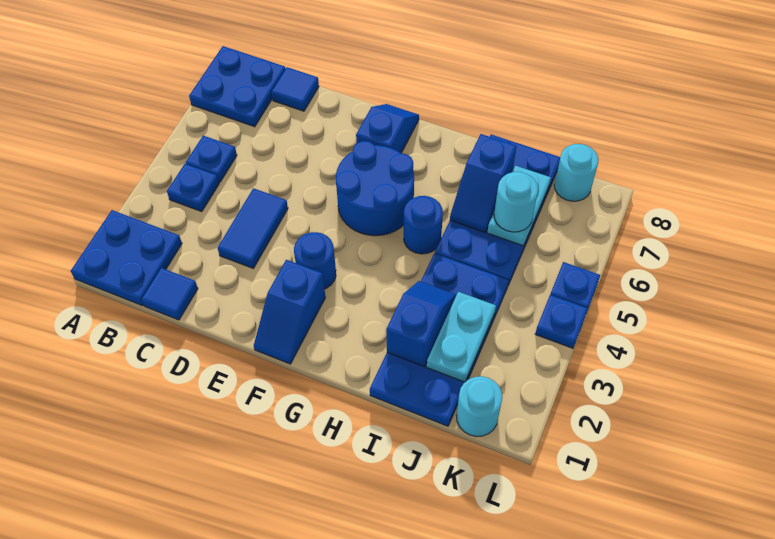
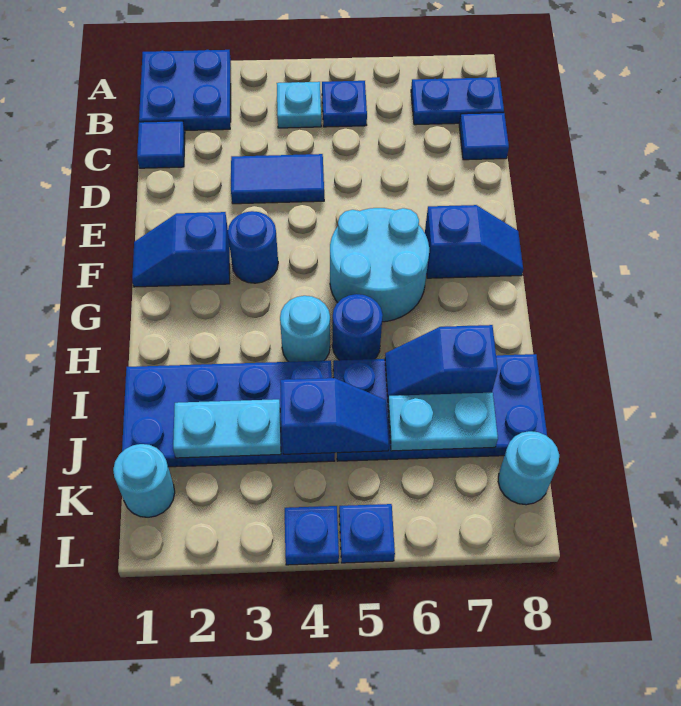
blue 2x2 plate [189,46,286,127] -> blue 1x2 plate [411,77,504,125]
blue 1x1 plate [167,164,219,212] -> cyan 1x1 plate [277,82,321,128]
blue 2x2 round brick [336,141,414,236] -> cyan 2x2 round brick [330,208,429,322]
blue 1x2 slope [386,281,456,367] -> blue 1x2 slope moved to [280,378,389,454]
cyan 1x1 round brick [494,172,538,232] -> cyan 1x1 round brick moved to [280,296,330,362]

